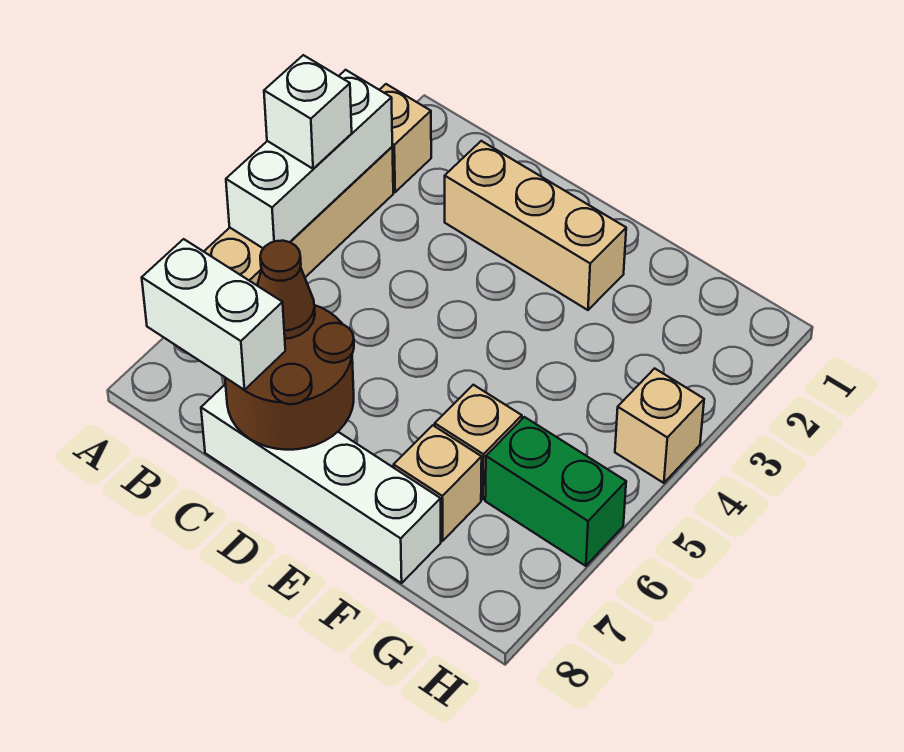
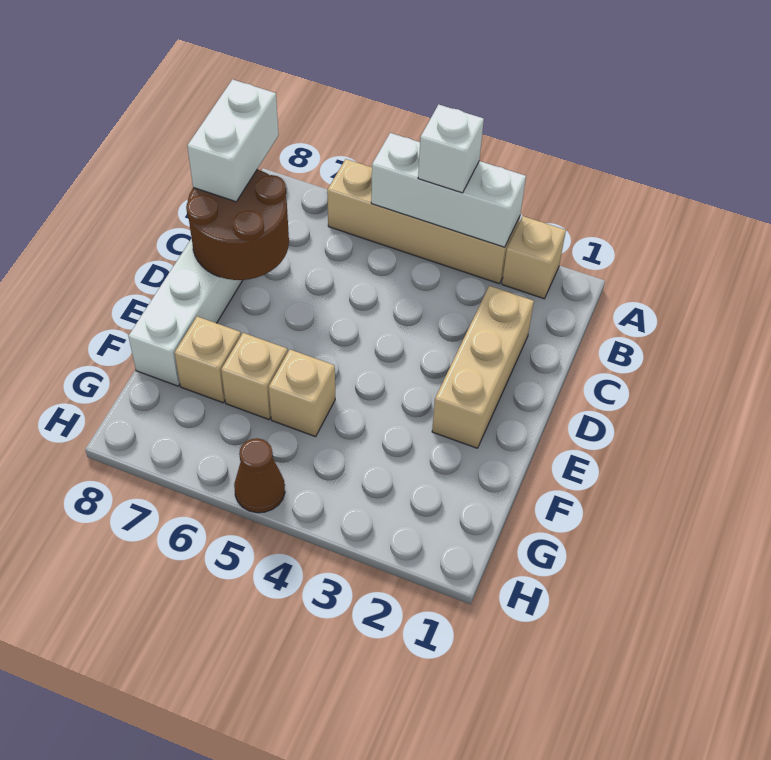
brown 1x1 cone [257,241,315,339] -> brown 1x1 cone moved to [234,438,285,513]
green 1x2 brick [485,417,626,566] -> none
tan 1x1 brick [615,368,704,483] -> tan 1x1 brick moved to [269,350,335,437]

